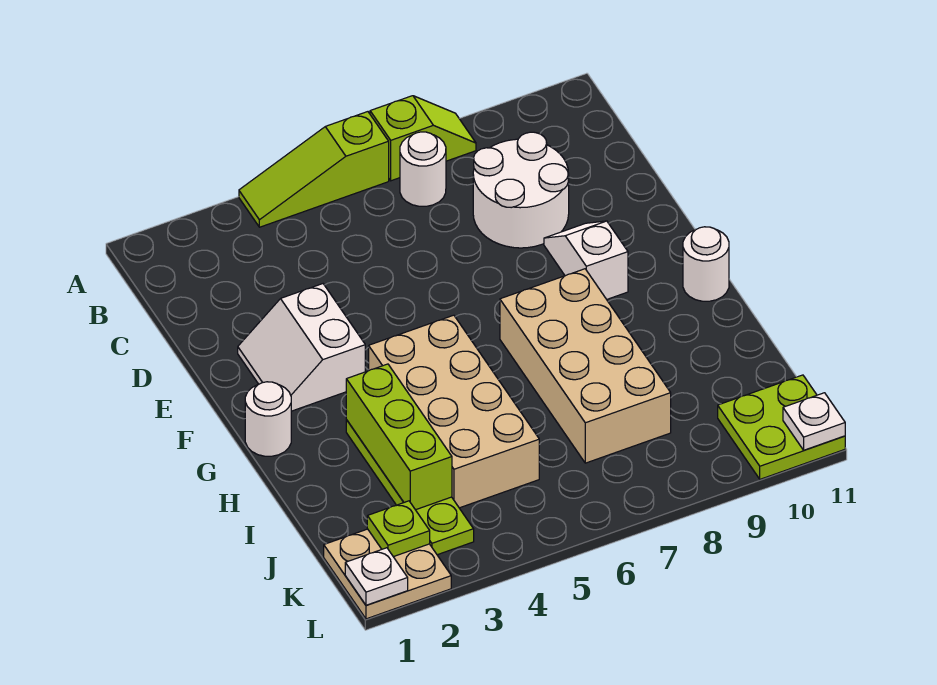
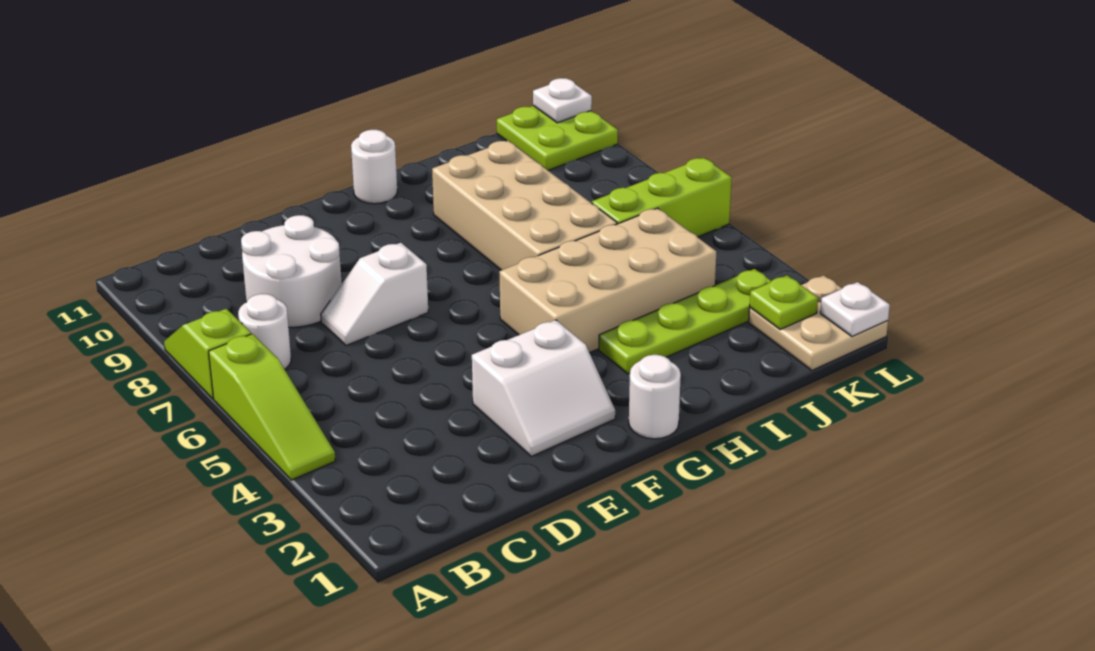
white 1x2 slope [544,221,628,299] -> white 1x2 slope moved to [321,243,428,345]
tan 2x4 brick [500,269,671,463] -> tan 2x4 brick turned to [432,141,617,270]
lime 1x3 brick [346,364,452,510] -> lime 1x3 brick moved to [592,158,732,237]

